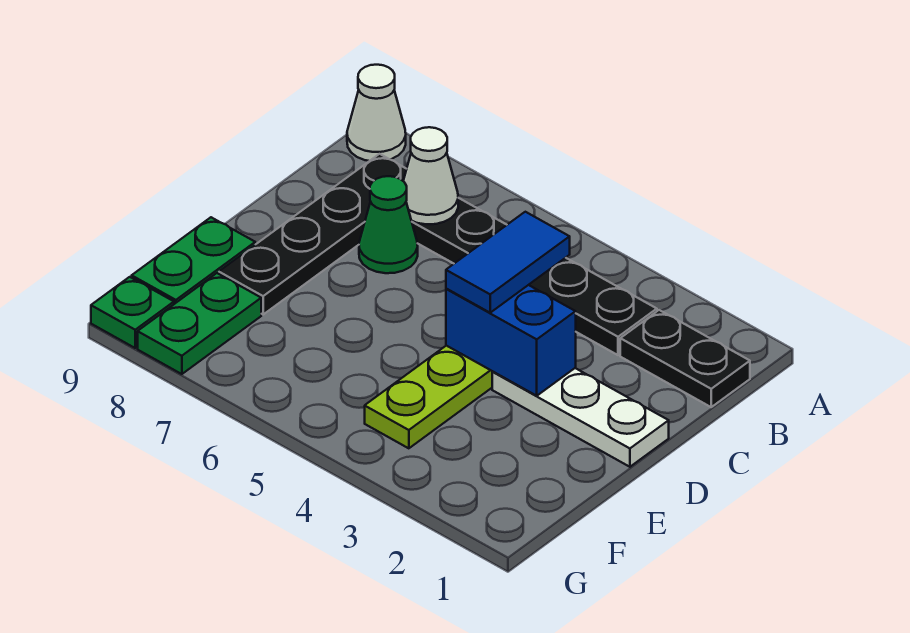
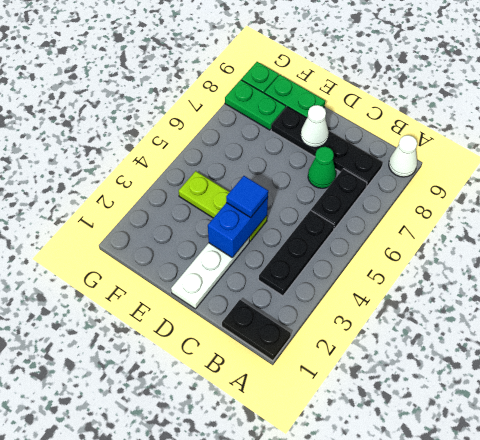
black 1x2 plate [620,310,750,407] -> black 1x2 plate turned to [222,300,291,361]
white 1x1 cone [403,127,458,224] -> white 1x1 cone moved to [301,105,329,147]
blue 1x2 tile [446,212,570,313] -> blue 1x1 tile [226,176,268,218]

